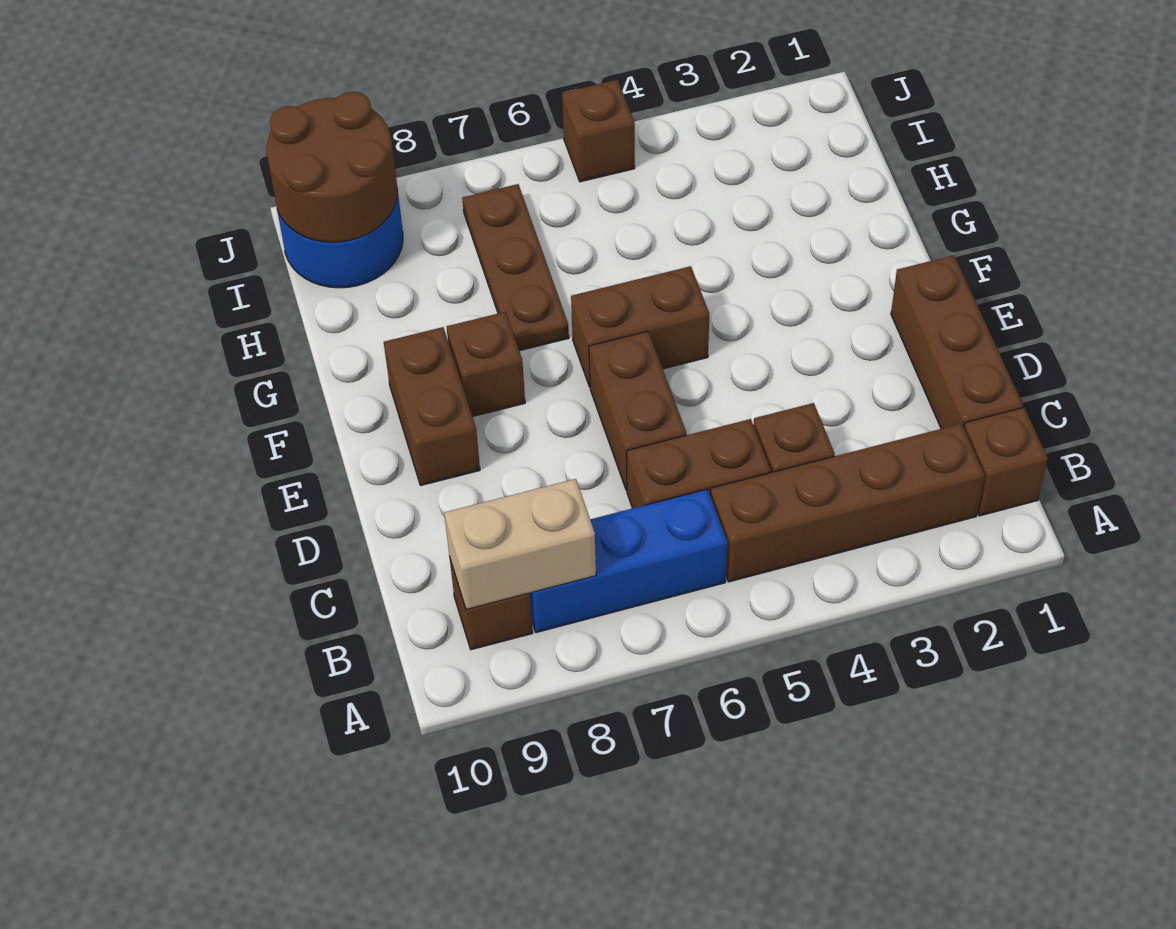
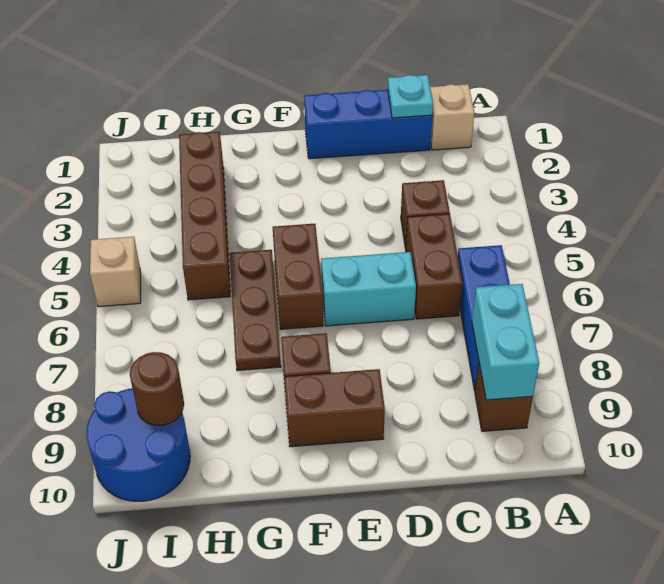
brown 1x1 brick [964,408,1048,516] -> tan 1x1 brick [430,84,474,150]
brown 1x4 brick [710,424,985,582] -> brown 1x4 brick moved to [179,132,230,300]
tan 1x2 brick [444,479,596,610] -> cyan 1x2 brick [472,284,539,400]
brown 1x3 brick [891,255,1023,429] -> blue 1x3 brick [304,90,432,159]
none -> cyan 1x1 plate [388,75,433,118]
brown 1x2 brick [589,331,686,490] -> cyan 1x2 brick [321,252,416,326]
brown 1x3 plate [462,184,569,351] -> brown 1x3 plate turned to [230,250,281,371]
brown 2x2 round brick [267,92,397,242] -> brown 1x1 round brick [130,352,184,425]
brown 1x1 brick [562,80,635,182] -> tan 1x1 brick [90,237,141,307]

